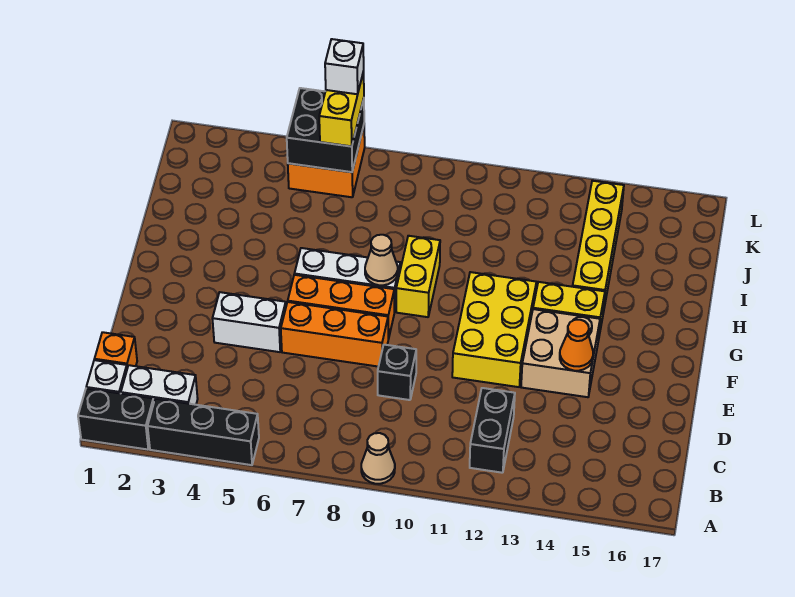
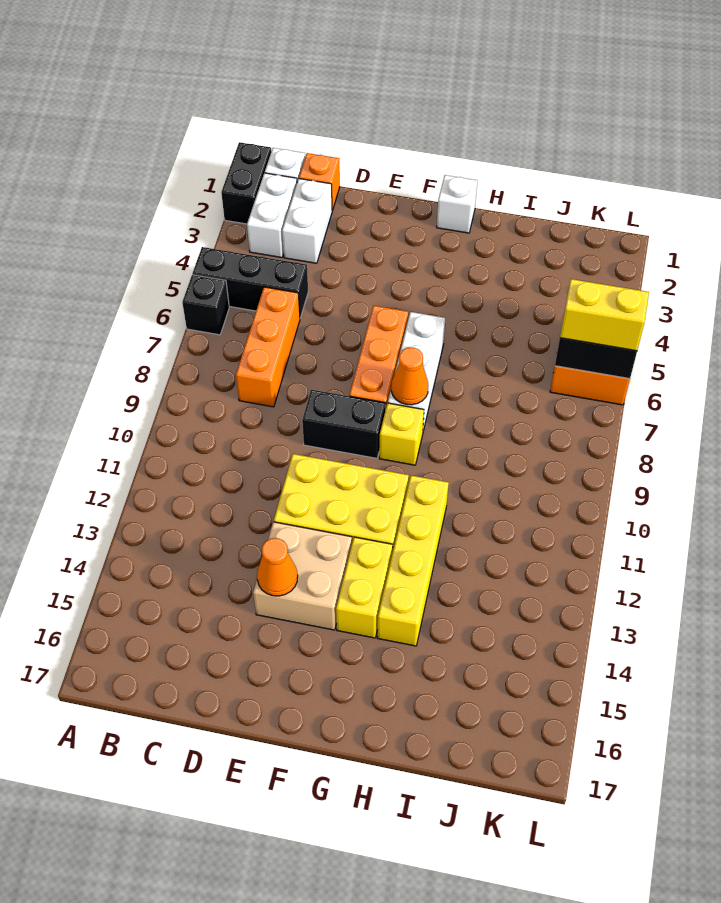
black 1x3 brick [148,399,259,465] -> black 1x3 brick turned to [192,247,308,318]
tan 1x1 cone [361,433,395,484] -> none
black 1x2 brick [470,388,515,473] -> black 1x2 brick moved to [302,390,386,458]
black 1x1 brick [378,345,416,400] -> black 1x1 brick moved to [182,275,229,335]
white 1x2 brick [212,292,286,352] -> white 1x2 brick moved to [282,179,332,263]
orange 1x3 brick [281,302,388,367] -> orange 1x3 brick moved to [236,287,300,407]
tan 1x1 cone [365,235,398,285] -> orange 1x1 cone [391,348,428,405]
yellow 1x2 brick [396,236,440,317] -> yellow 1x1 brick [379,403,424,465]
yellow 1x4 brick [573,181,624,313] -> yellow 1x4 brick turned to [377,475,449,646]
white 1x1 brick [325,39,364,94] -> white 1x1 brick moved to [437,175,478,233]

